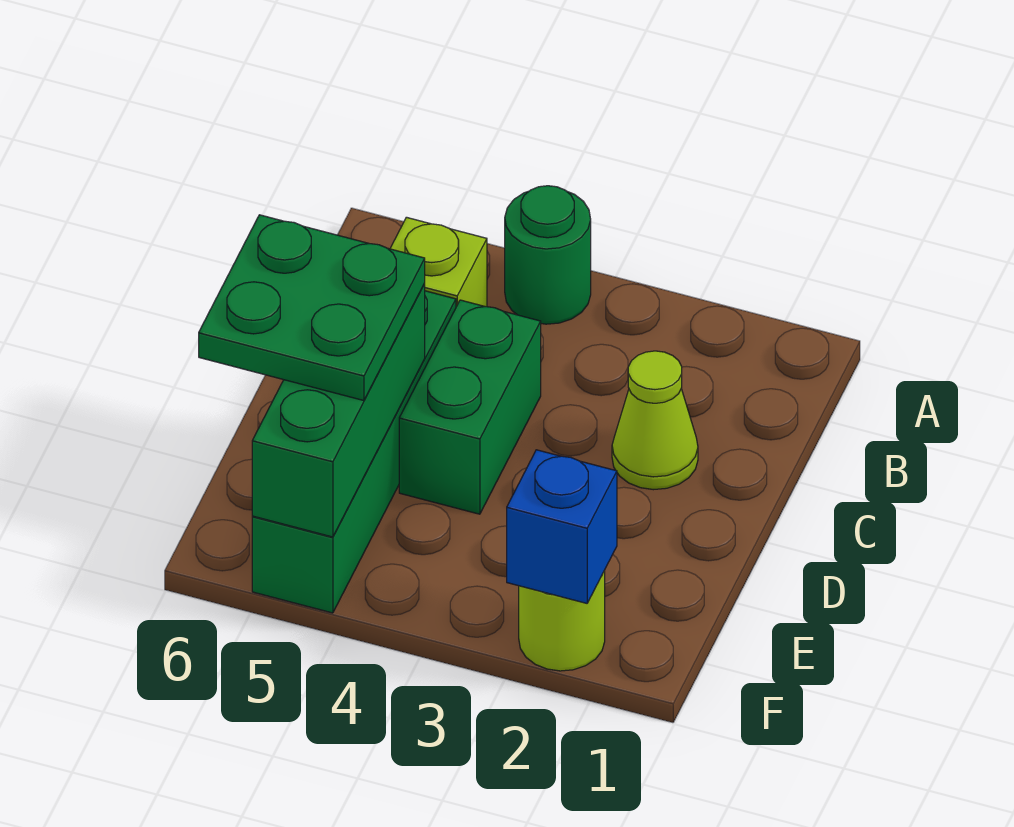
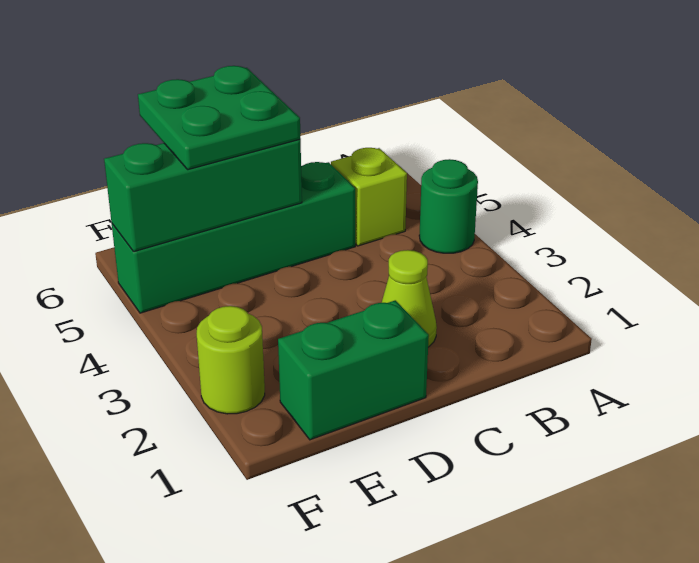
green 1x2 brick [399,300,541,514] -> green 1x2 brick moved to [278,300,429,440]
blue 1x1 brick [507,450,617,603] -> none

